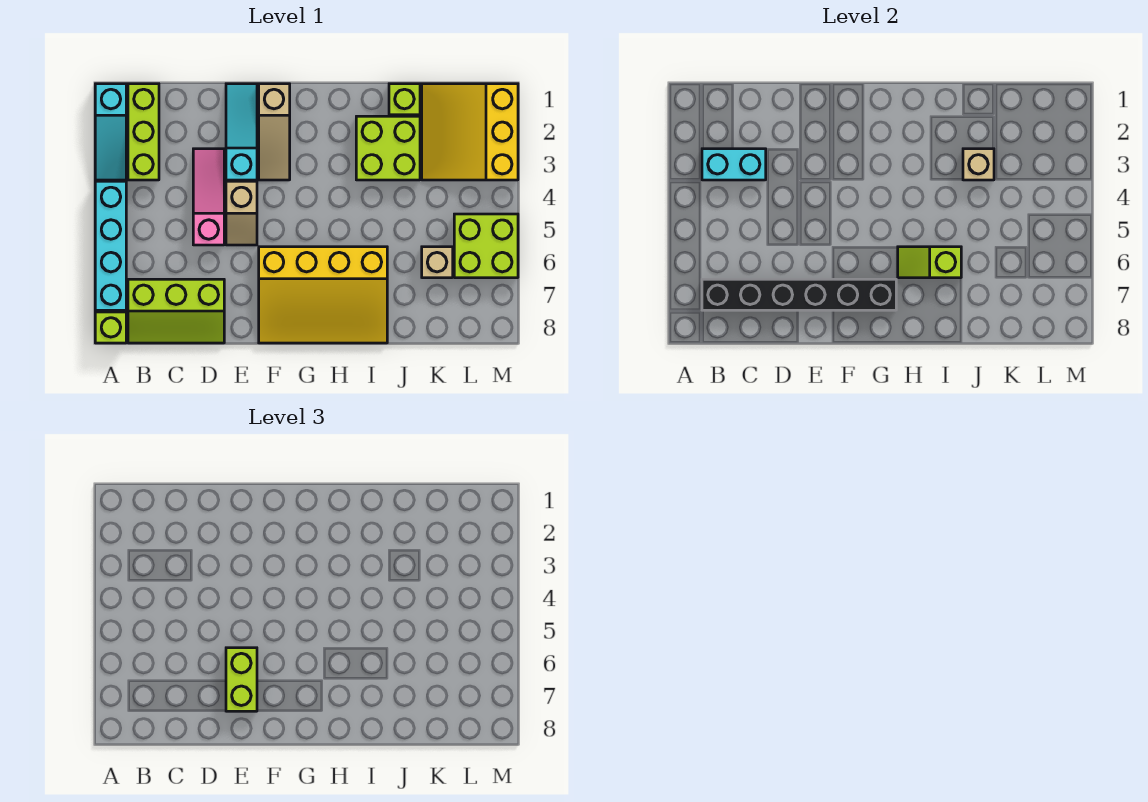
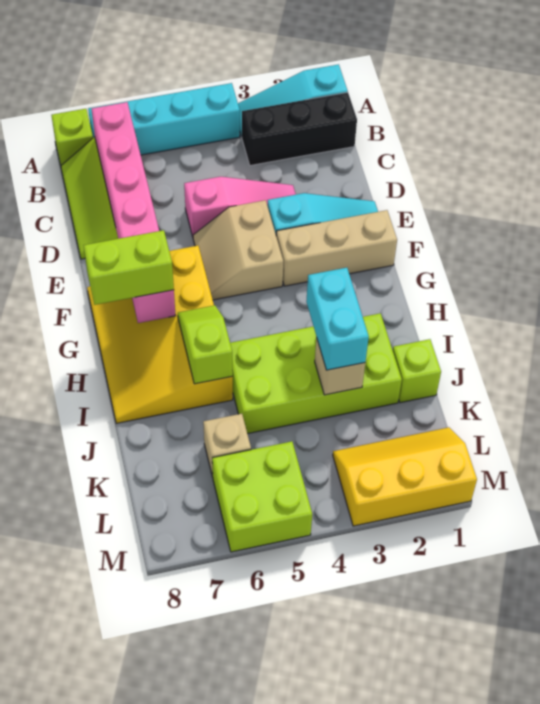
lime 1x3 brick [128,84,159,180] -> black 1x3 brick [242,92,357,166]
cyan 1x2 brick [702,149,766,180] -> cyan 1x2 brick moved to [306,268,369,370]
black 1x6 brick [702,279,896,310] -> pink 1x6 brick [92,102,176,323]
tan 1x2 slope [226,181,257,245] -> tan 2x2 slope [193,200,283,300]
lime 1x2 brick [226,648,257,711] -> lime 1x2 brick moved to [83,230,174,305]
tan 1x3 slope [259,84,290,180] -> tan 1x3 brick [276,210,397,286]
lime 2x2 brick [356,116,420,180] -> lime 2x4 brick [230,313,402,434]
yellow 3x3 slope [422,84,518,180] -> yellow 2x3 slope [333,427,477,526]

